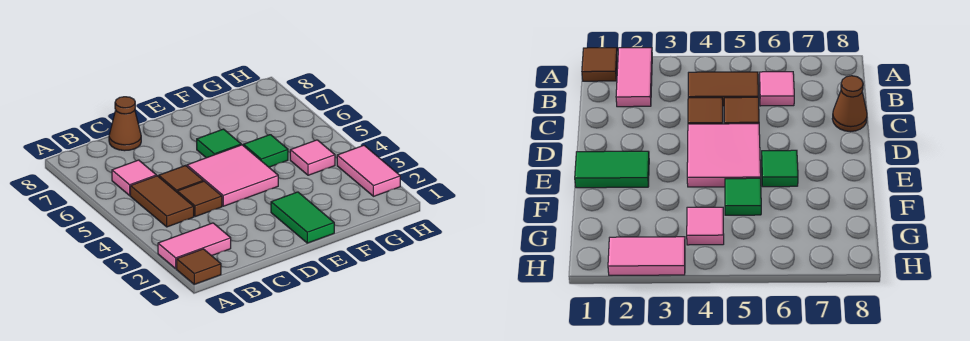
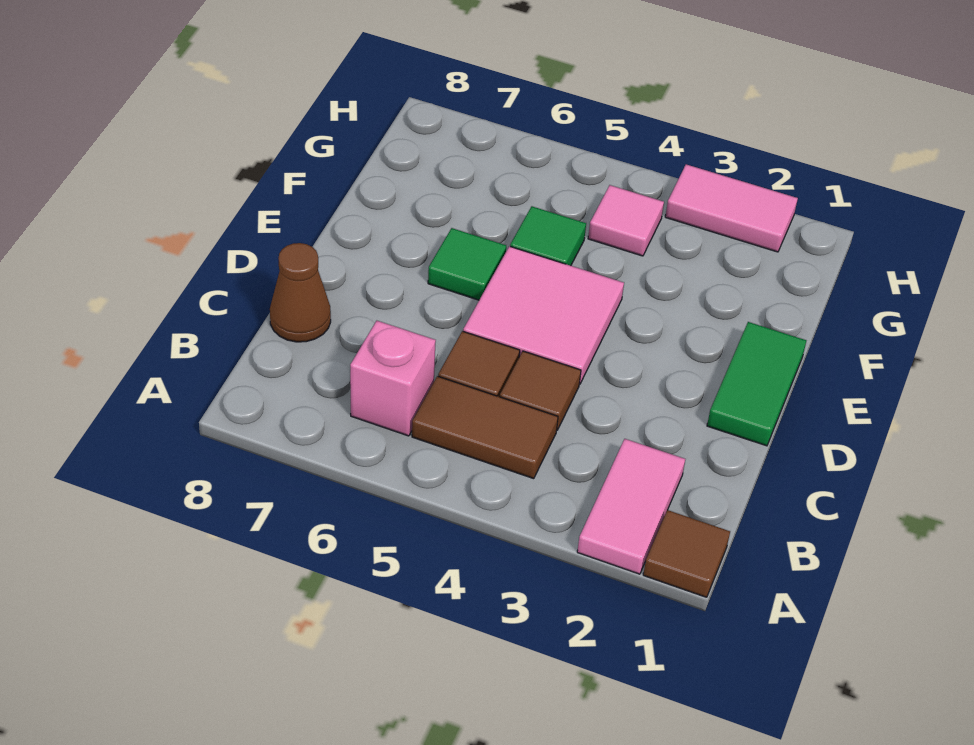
pink 1x1 tile [112,160,156,195] -> pink 1x1 brick [350,321,436,436]
green 1x2 tile [271,192,334,243] -> green 1x2 tile turned to [707,322,806,446]

